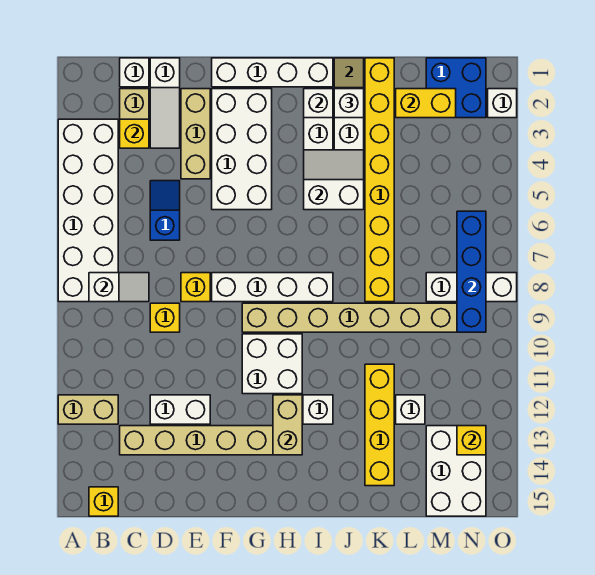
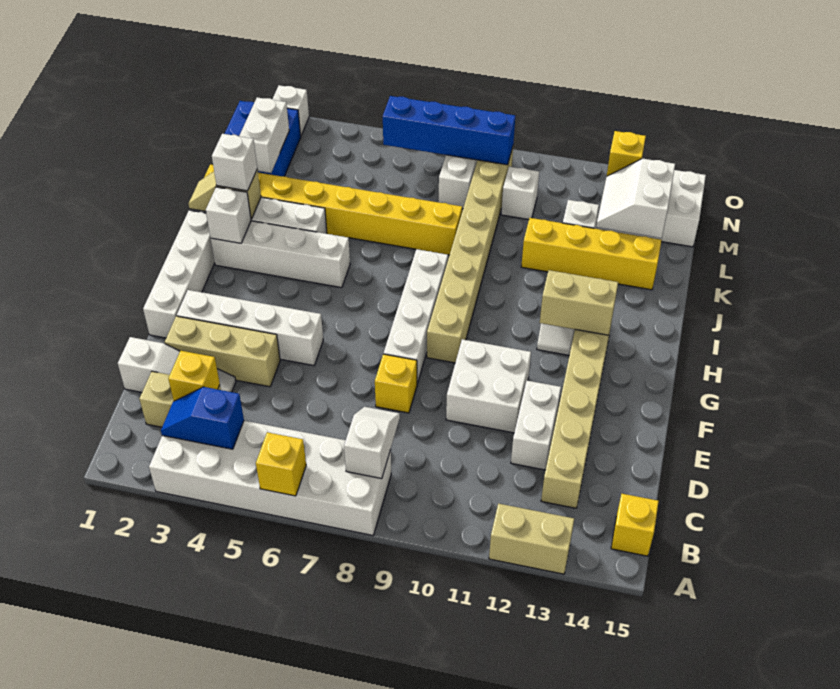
tan 1x2 brick [58,395,118,424] -> tan 1x2 brick turned to [489,504,574,574]
white 1x1 brick [120,58,149,87] -> white 1x1 brick moved to [501,166,539,220]
blue 1x2 slope [150,181,180,240] -> blue 1x2 slope moved to [161,387,244,449]
yellow 1x1 brick [150,303,180,332] -> yellow 1x1 brick moved to [256,432,306,496]
white 2x4 brick [212,89,272,210] -> white 1x4 brick [177,290,323,366]
white 2x2 brick [242,334,302,394] -> white 2x2 brick moved to [446,339,531,433]
white 2x2 slope [304,150,364,210] -> white 2x2 slope moved to [596,159,675,238]
yellow 1x2 brick [396,89,456,118] -> white 1x2 brick [239,97,289,173]

